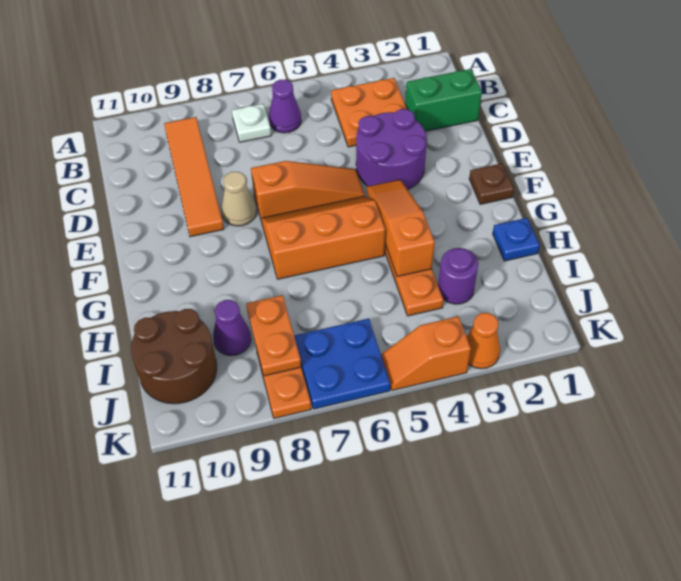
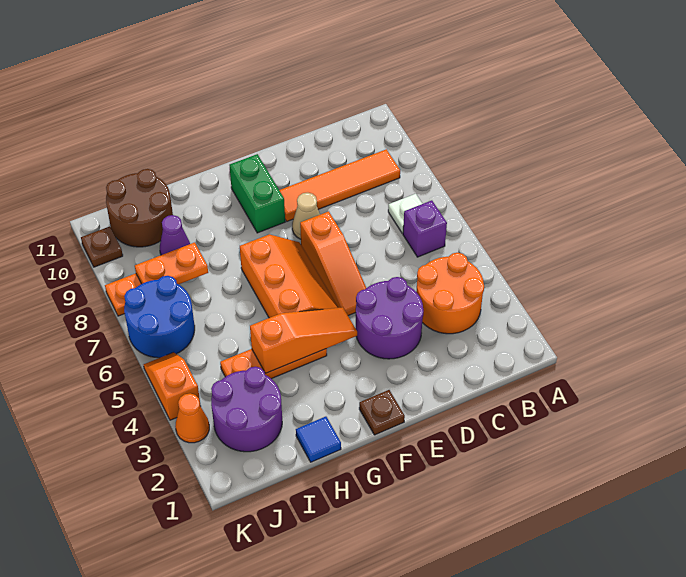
orange 2x2 plate [331,78,407,147] -> orange 2x2 round brick [416,253,484,334]
purple 1x1 cone [269,80,301,133] -> purple 1x1 brick [403,200,447,257]
green 1x2 brick [405,69,482,131] -> green 1x2 brick moved to [229,154,285,233]
blue 1x1 plate [493,218,540,261] -> blue 1x1 tile [296,417,341,462]
purple 1x1 round brick [438,248,478,304] -> purple 2x2 round brick [211,367,282,452]
blue 2x2 plate [294,319,390,409] -> blue 2x2 round brick [124,276,195,358]
none -> brown 1x1 plate [81,226,123,267]

